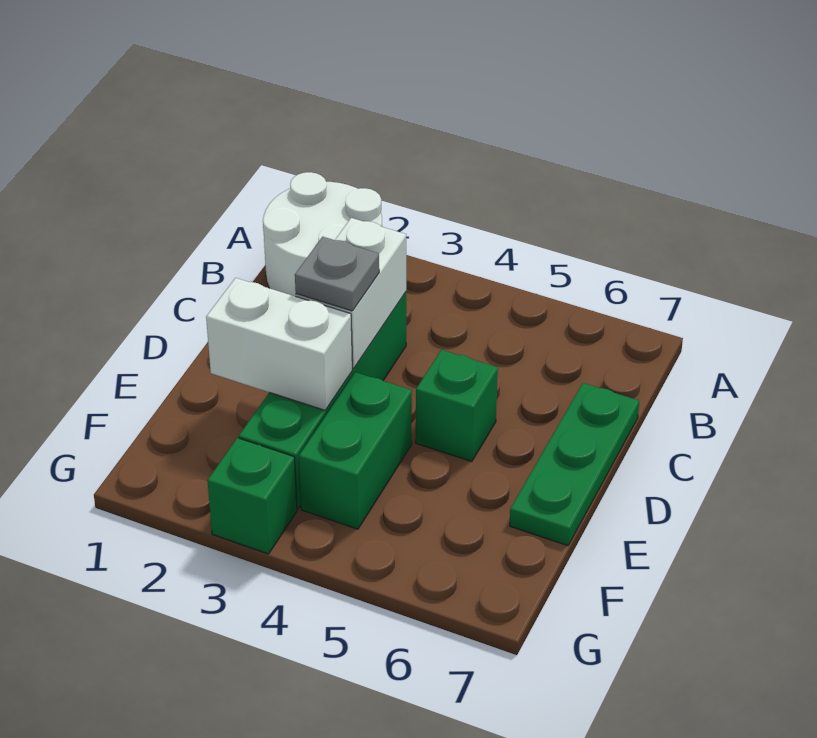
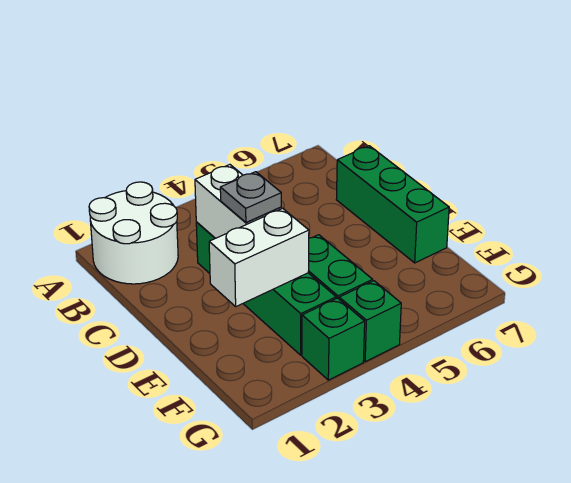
green 1x3 plate [510,383,639,546] -> green 1x3 brick [336,146,449,263]
green 1x1 brick [416,350,498,462] -> green 1x1 brick moved to [339,281,401,362]

